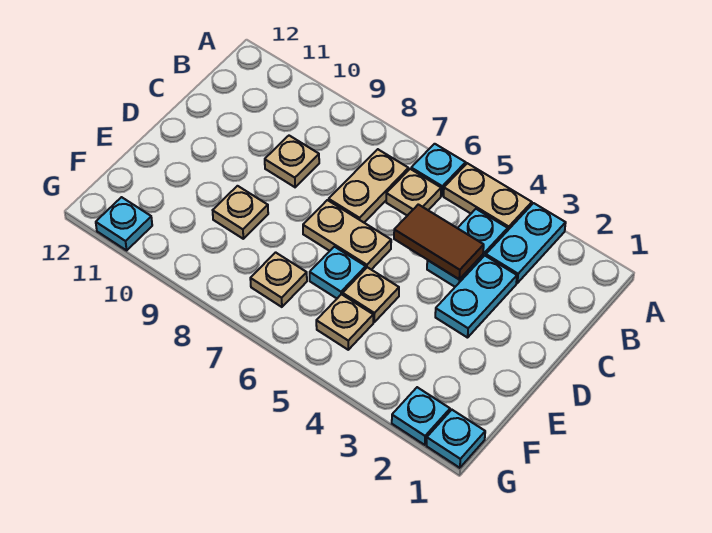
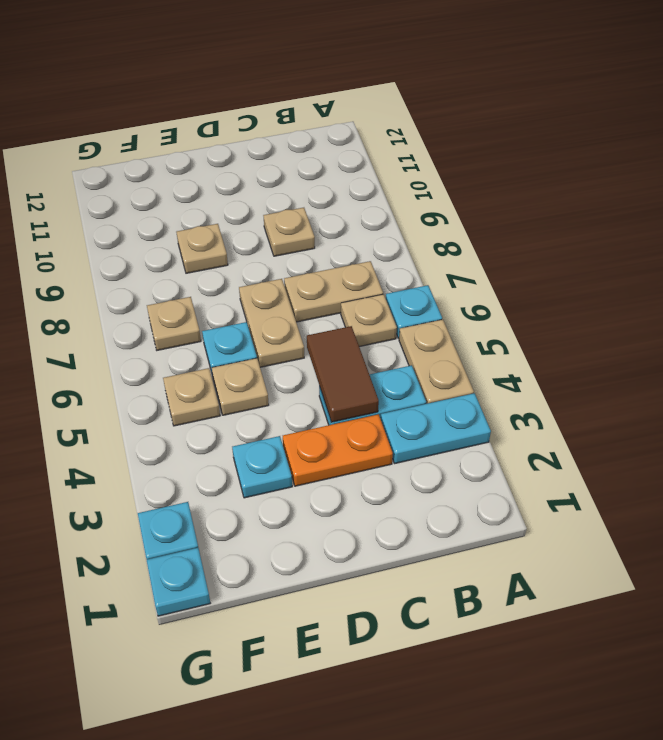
cyan 1x2 plate [435,256,517,338] -> orange 1x2 plate [283,414,393,486]
cyan 1x1 plate [96,197,152,250] -> cyan 1x1 plate moved to [232,436,292,498]

